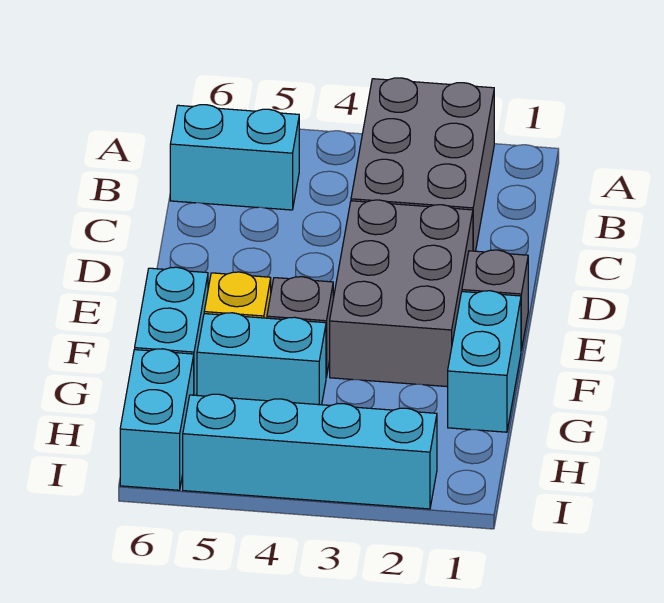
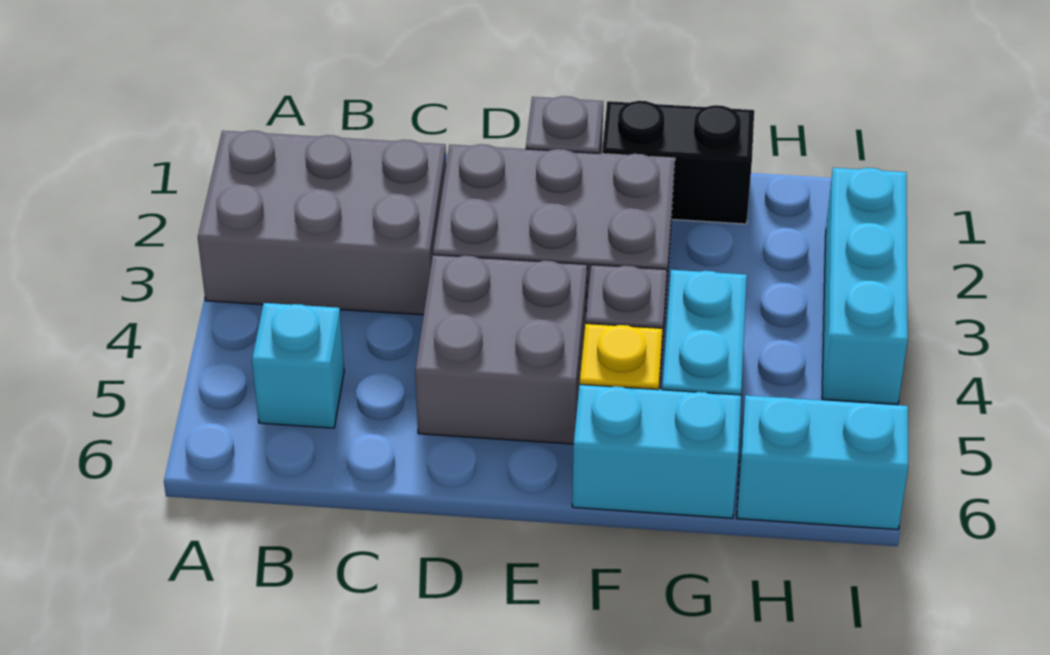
cyan 1x2 brick [170,105,299,210] -> cyan 1x1 brick [252,303,344,428]
none -> grey 2x2 brick [415,255,587,444]
cyan 1x2 brick [448,291,521,432] -> black 1x2 brick [602,101,754,224]
cyan 1x4 brick [183,394,437,509] -> cyan 1x3 brick [822,168,908,404]

